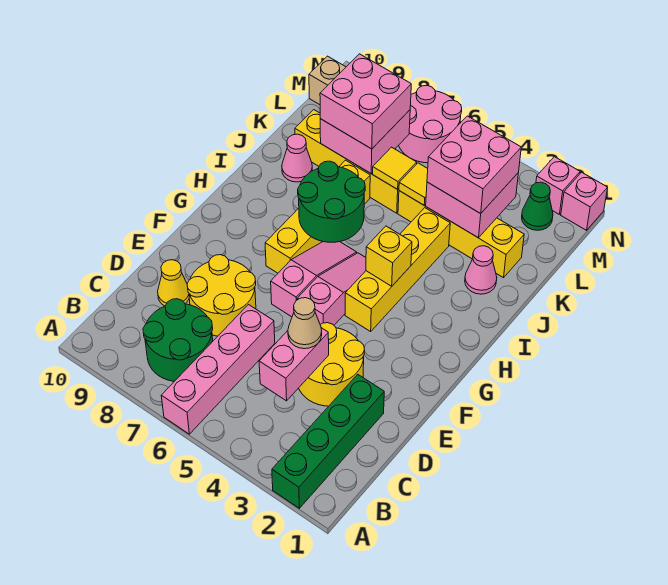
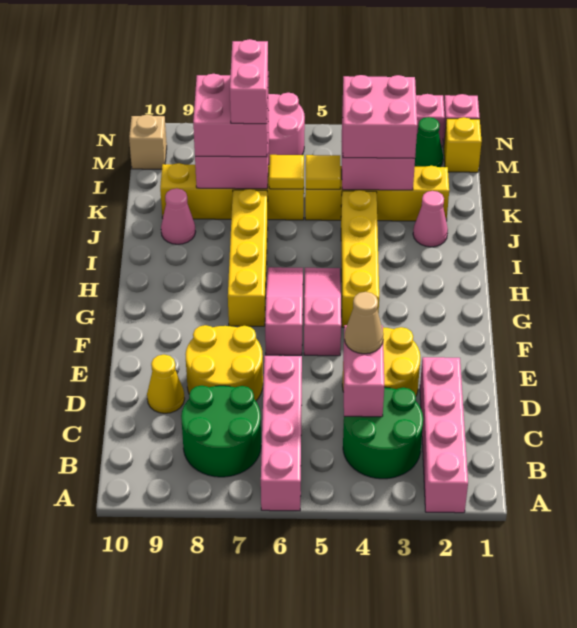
green 1x4 brick [272,374,384,508] -> pink 1x4 brick [420,357,468,513]
yellow 1x1 brick [366,226,412,286] -> yellow 1x1 brick moved to [444,117,482,172]
green 2x2 round brick [298,161,365,242] -> green 2x2 round brick moved to [343,387,423,479]
none -> pink 1x2 brick [230,39,268,124]

